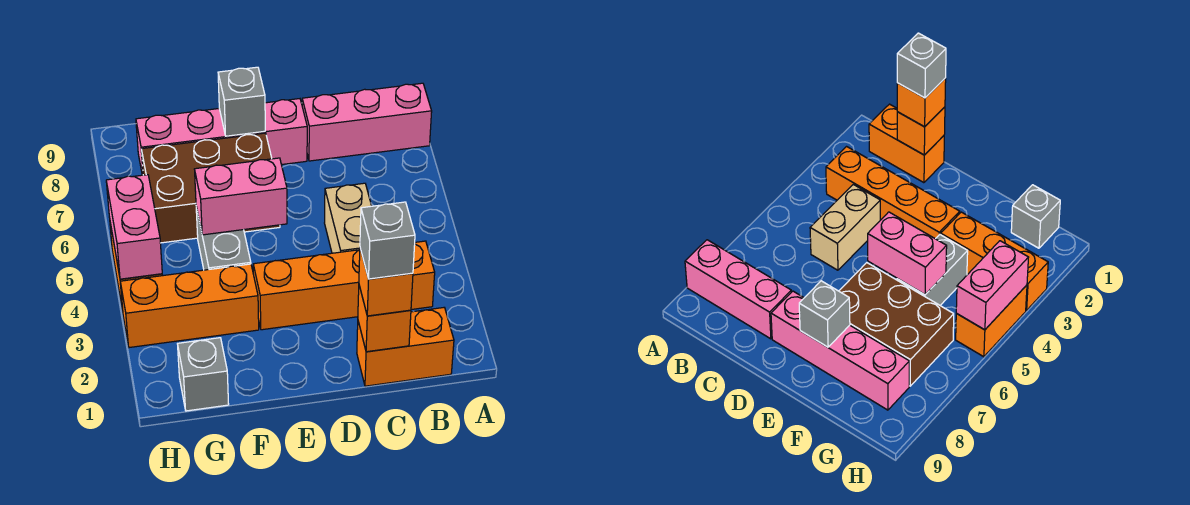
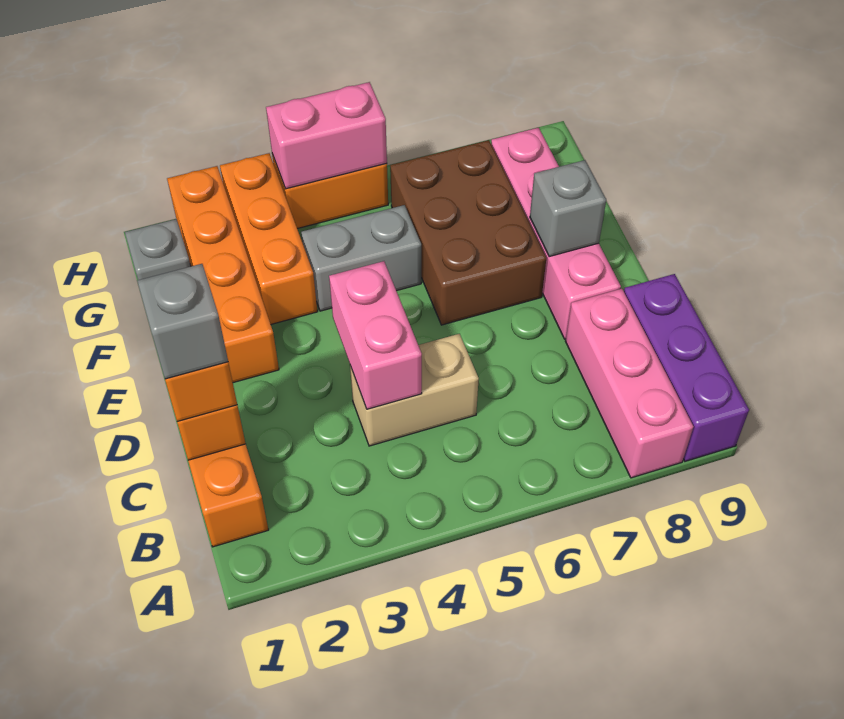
none -> purple 1x3 brick [624,274,749,461]
orange 1x4 brick [253,241,435,330] -> orange 1x4 brick moved to [167,166,279,383]
pink 1x2 brick [195,158,287,235] -> pink 1x2 brick moved to [329,261,422,409]

